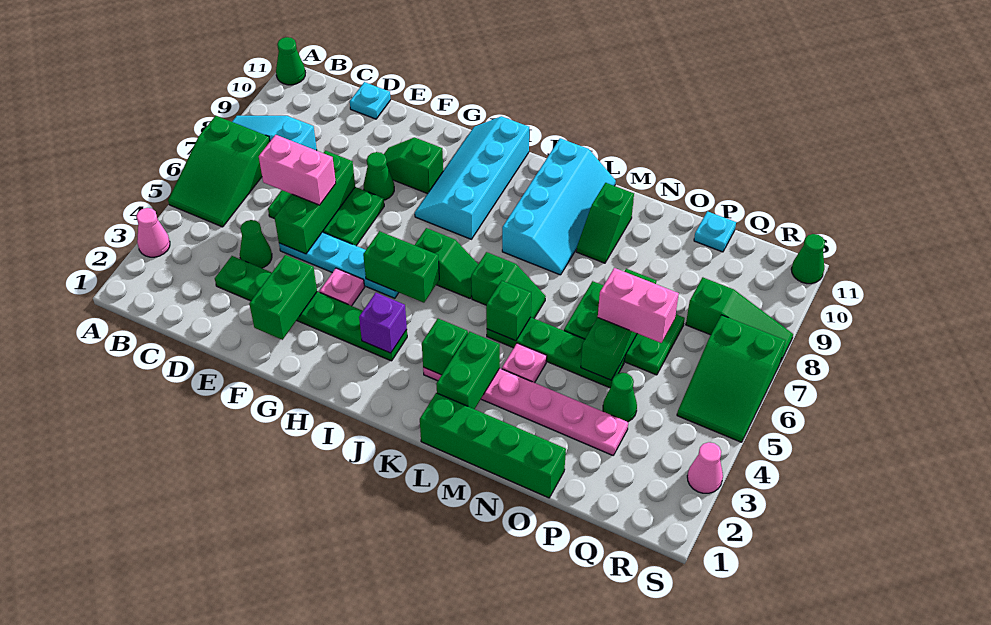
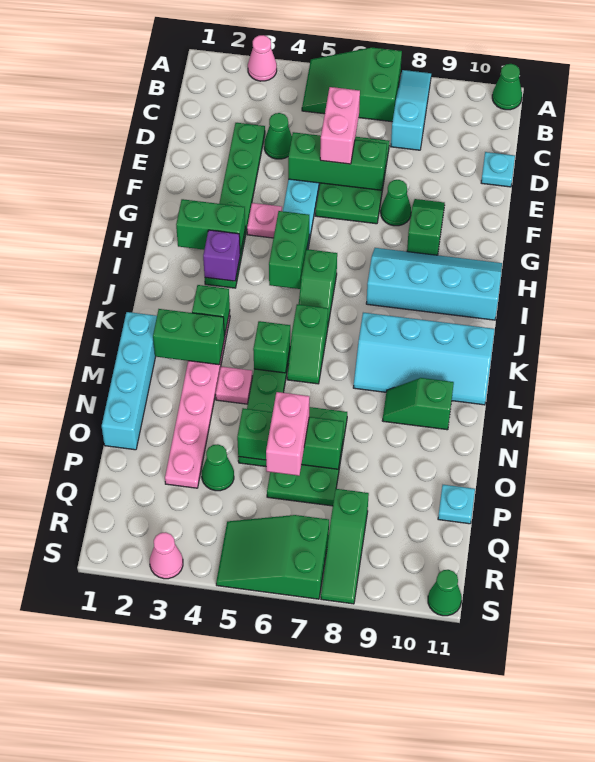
green 1x2 brick [249,255,317,340] -> green 1x2 brick moved to [176,199,245,254]
green 1x4 brick [420,393,566,498] -> cyan 1x4 brick [102,312,157,450]

